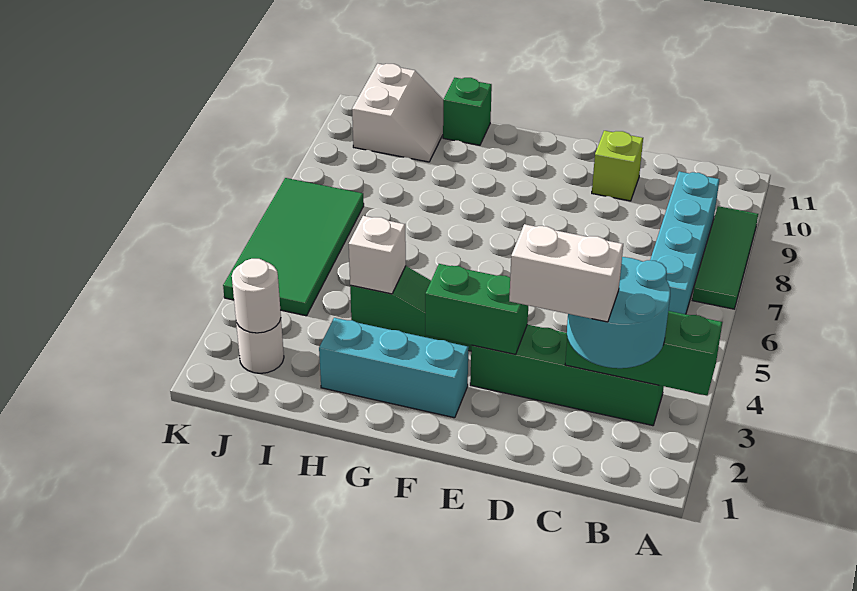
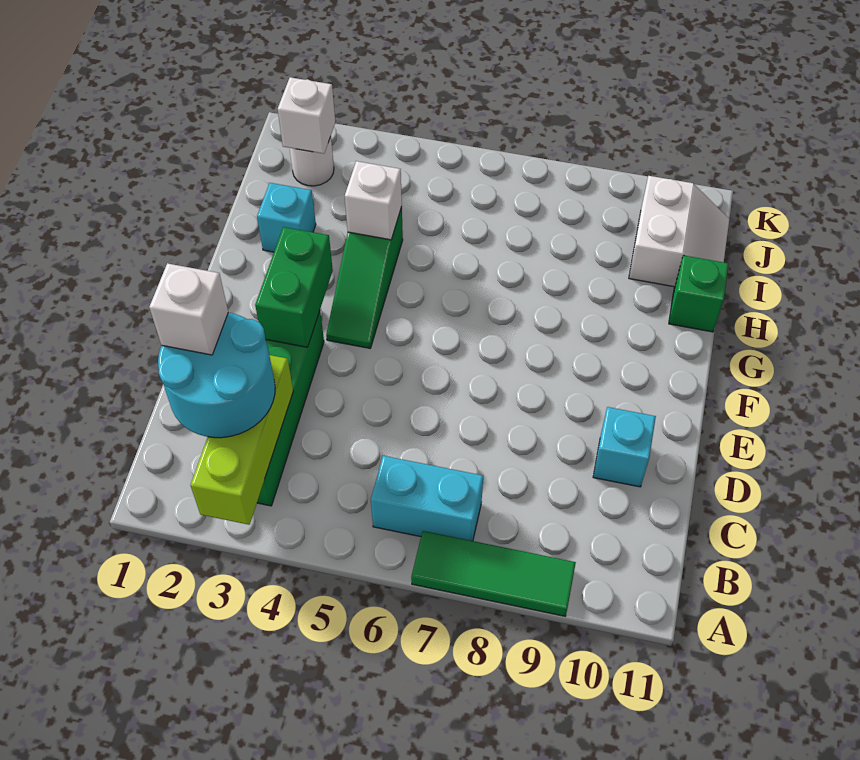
green 1x3 brick [565,311,722,396] -> lime 1x3 brick [191,355,293,525]
cyan 1x4 brick [650,171,719,314] -> cyan 1x2 brick [371,456,483,541]
white 1x2 brick [509,224,623,322] -> white 1x1 brick [149,263,228,355]
lime 1x1 brick [592,131,643,201] -> cyan 1x1 brick [593,407,656,487]
cyan 1x3 brick [319,318,469,418] -> cyan 1x1 brick [257,183,316,252]
white 2x2 slope [352,64,443,162] -> white 2x2 slope turned to [629,176,729,287]
white 1x1 round brick [232,259,281,333] -> white 1x1 brick [278,77,335,154]
green 2x4 tile [223,178,364,316] -> none

